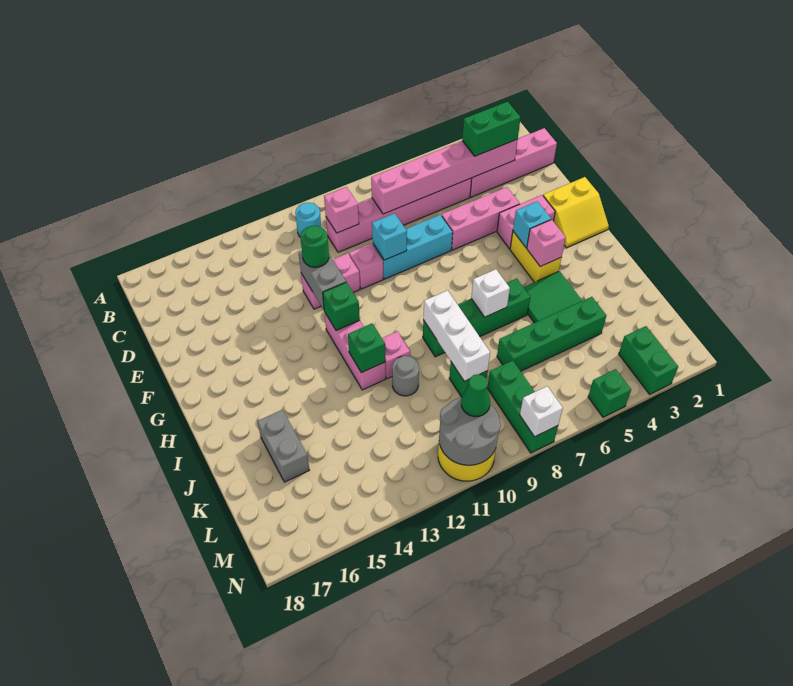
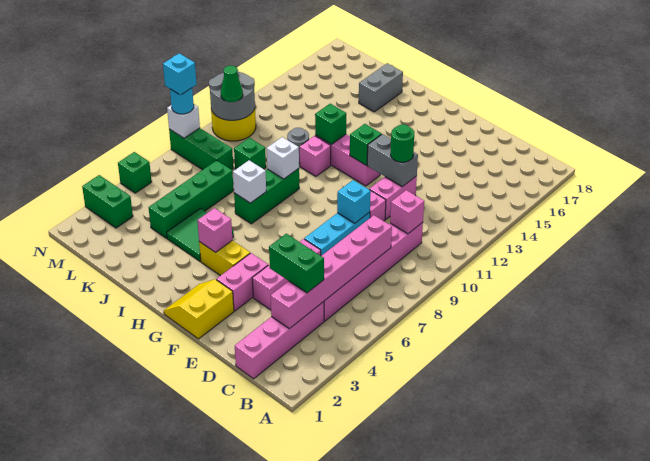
cyan 1x1 round brick [295,203,321,237] -> cyan 1x1 round brick moved to [170,88,194,114]
green 1x2 brick [462,102,521,156] -> green 1x2 brick turned to [269,234,324,293]
cyan 1x1 brick [513,201,551,248] -> cyan 1x1 brick moved to [163,53,197,95]
green 1x4 brick [423,279,530,357] -> green 1x3 brick [234,169,299,224]
white 1x3 brick [423,290,490,381] -> white 1x1 brick [267,137,299,179]
grey 1x2 brick [257,410,309,482] -> grey 1x2 brick turned to [359,63,403,112]

